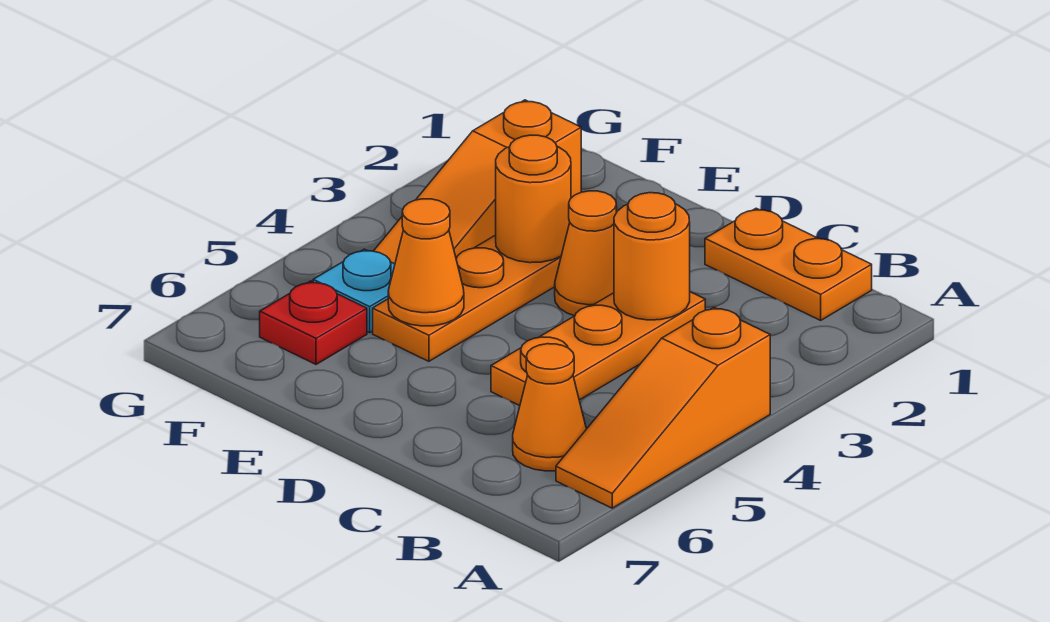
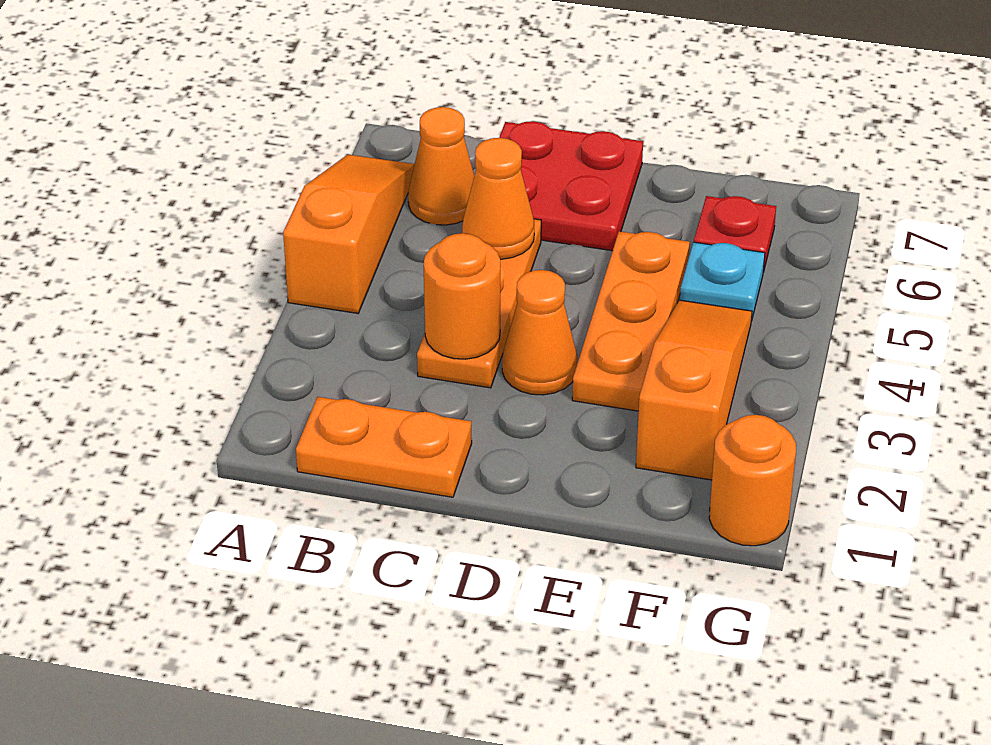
none -> red 2x2 plate [499,121,643,251]
orange 1x1 round brick [496,135,571,263] -> orange 1x1 round brick moved to [709,415,796,546]
orange 1x1 cone [388,199,464,326] -> orange 1x1 cone moved to [462,138,534,259]

